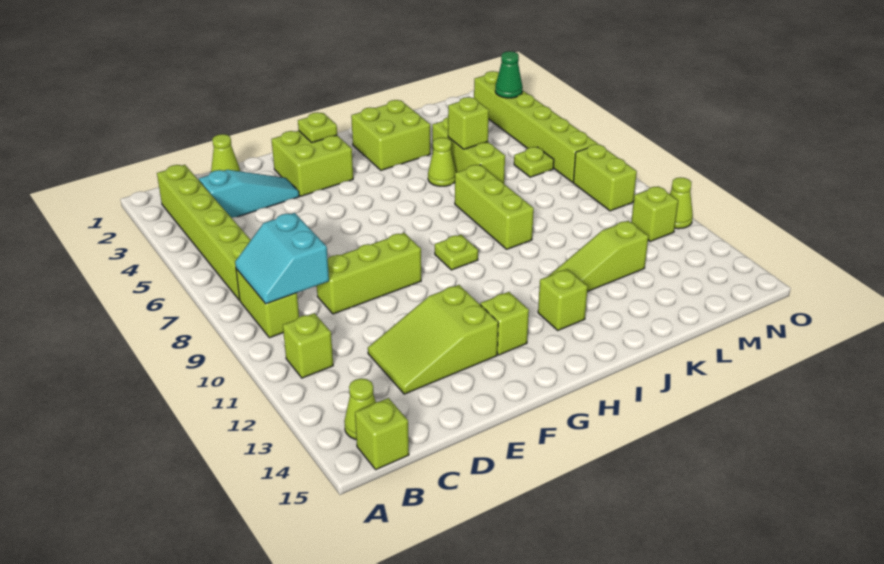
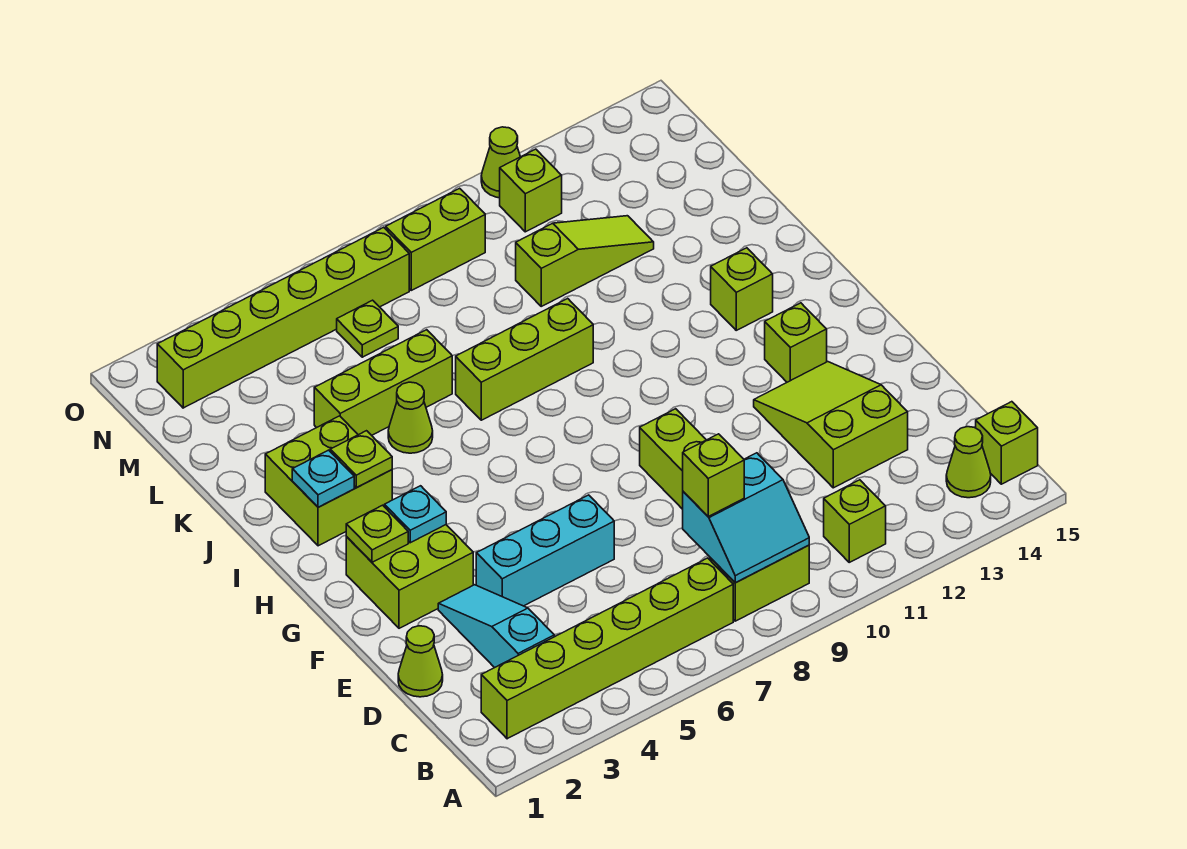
lime 2x3 slope [368,285,498,394] -> lime 2x3 slope turned to [754,362,908,488]
none -> cyan 1x3 brick [476,495,614,606]
none -> cyan 1x1 plate [384,486,446,543]
lime 1x1 plate [435,235,478,270] -> lime 1x1 plate moved to [330,431,392,488]
none -> cyan 1x1 plate [292,450,354,507]
lime 1x3 slope [549,221,648,292] -> lime 1x3 slope turned to [516,216,654,306]
lime 1x1 brick [448,97,489,149] -> lime 1x1 brick moved to [683,434,744,516]
green 1x1 cone [495,51,523,98] -> none

